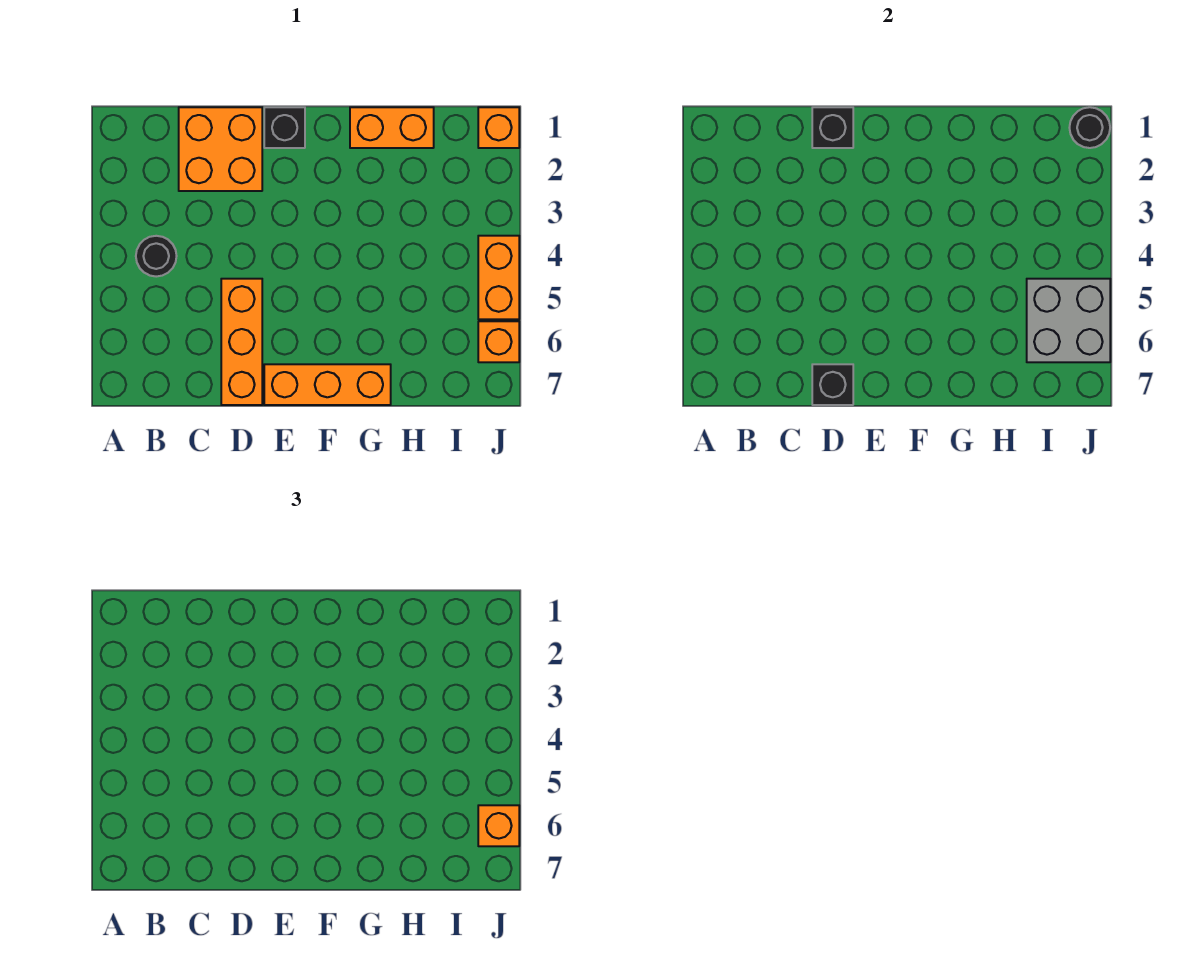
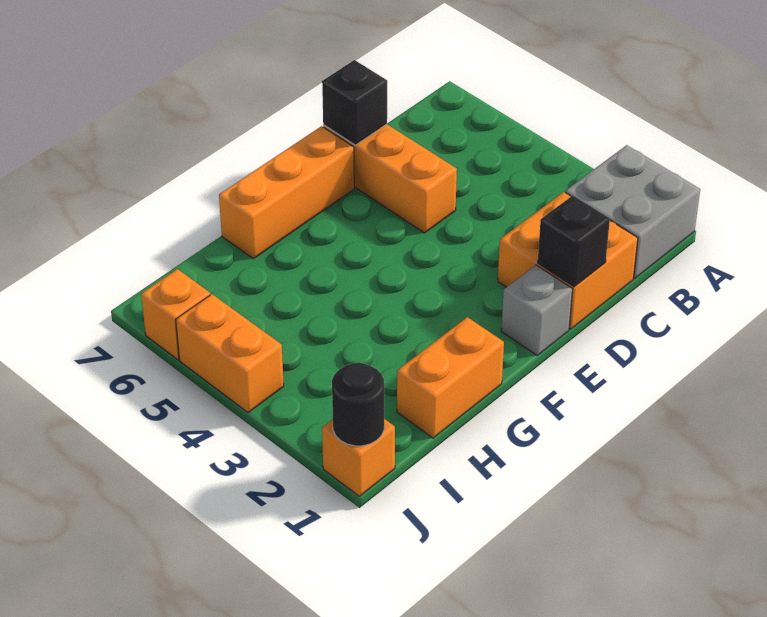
black 1x1 round brick [136,236,177,277] -> none
black 1x1 brick [264,107,305,148] -> grey 1x1 brick [501,265,572,355]
grey 2x2 brick [1027,279,1110,362] -> grey 2x2 brick moved to [565,145,700,278]
orange 1x1 brick [478,805,519,846] -> none

